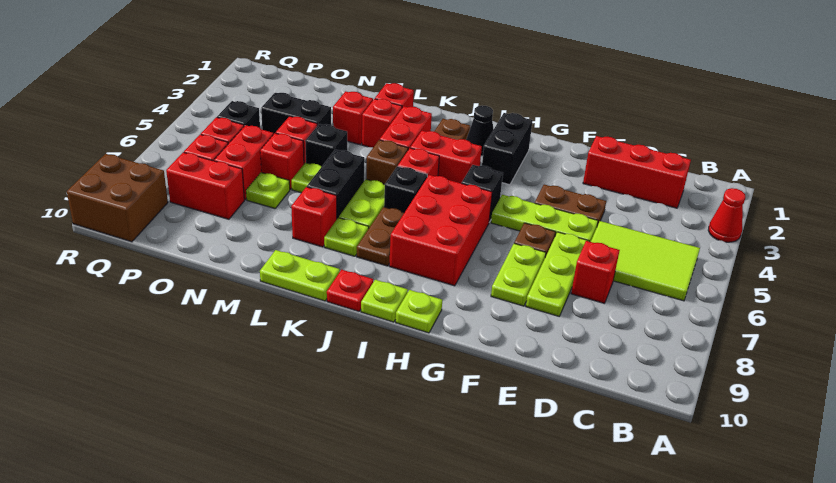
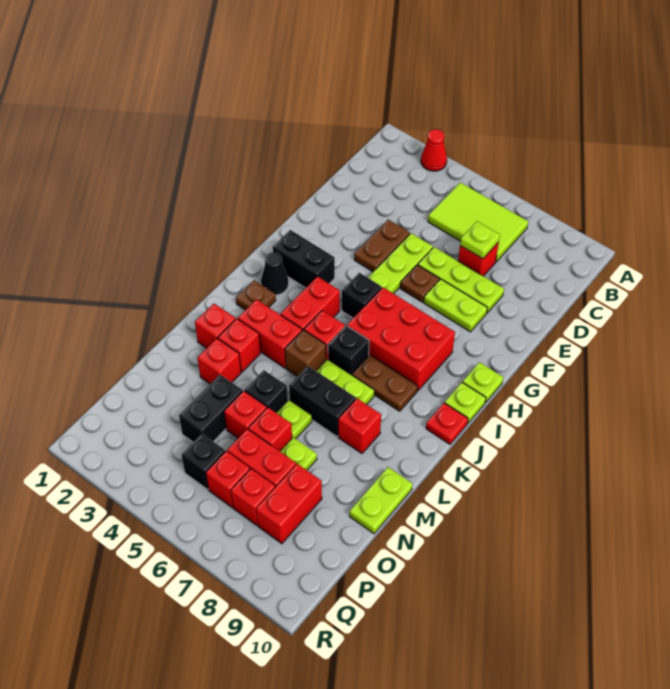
lime 2x3 tile [591,221,700,301] -> lime 2x3 tile turned to [428,182,528,262]
red 1x3 brick [583,136,691,208] -> none
lime 1x1 plate [324,218,369,256] -> lime 1x1 plate moved to [460,221,500,259]
lime 1x2 plate [260,250,340,301] -> lime 1x2 plate moved to [349,467,412,534]
brown 2x2 brick [67,154,168,242] -> none

